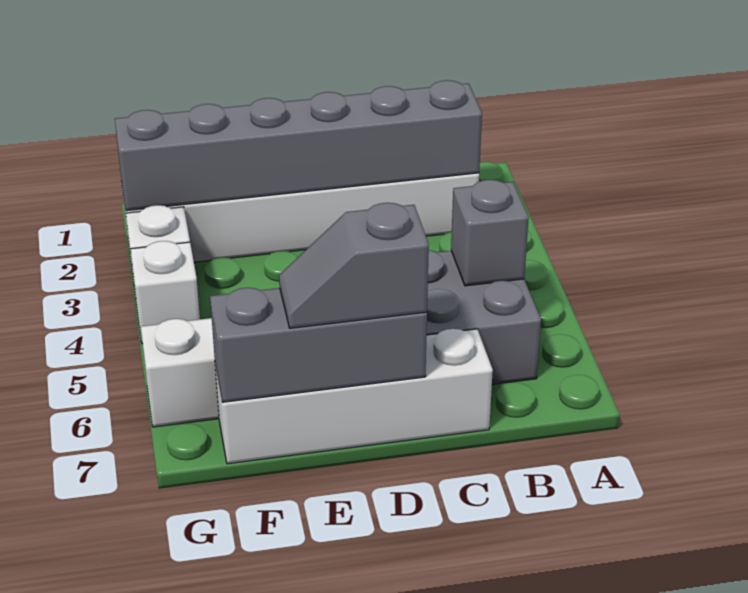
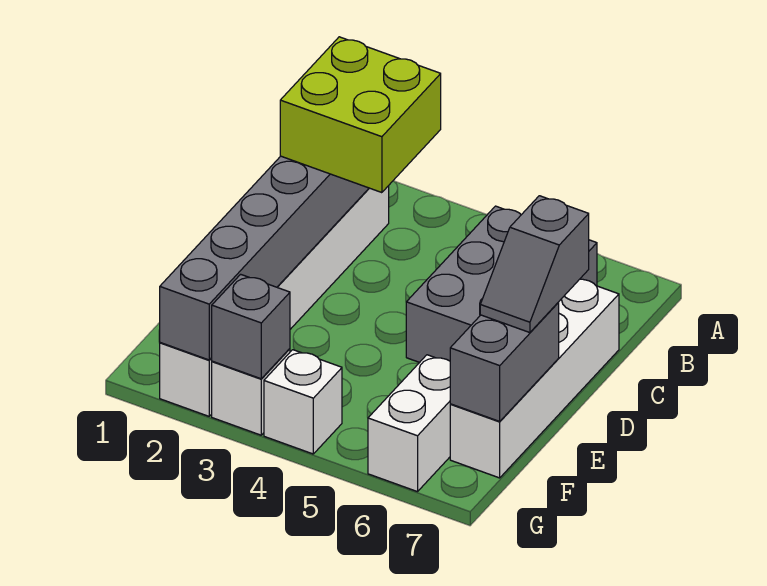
none -> lime 2x2 brick [280,37,441,193]
grey 1x1 brick [451,180,529,286] -> grey 1x1 brick moved to [212,274,290,379]
grey 1x3 brick [210,288,427,402] -> grey 1x2 brick [450,303,559,421]

